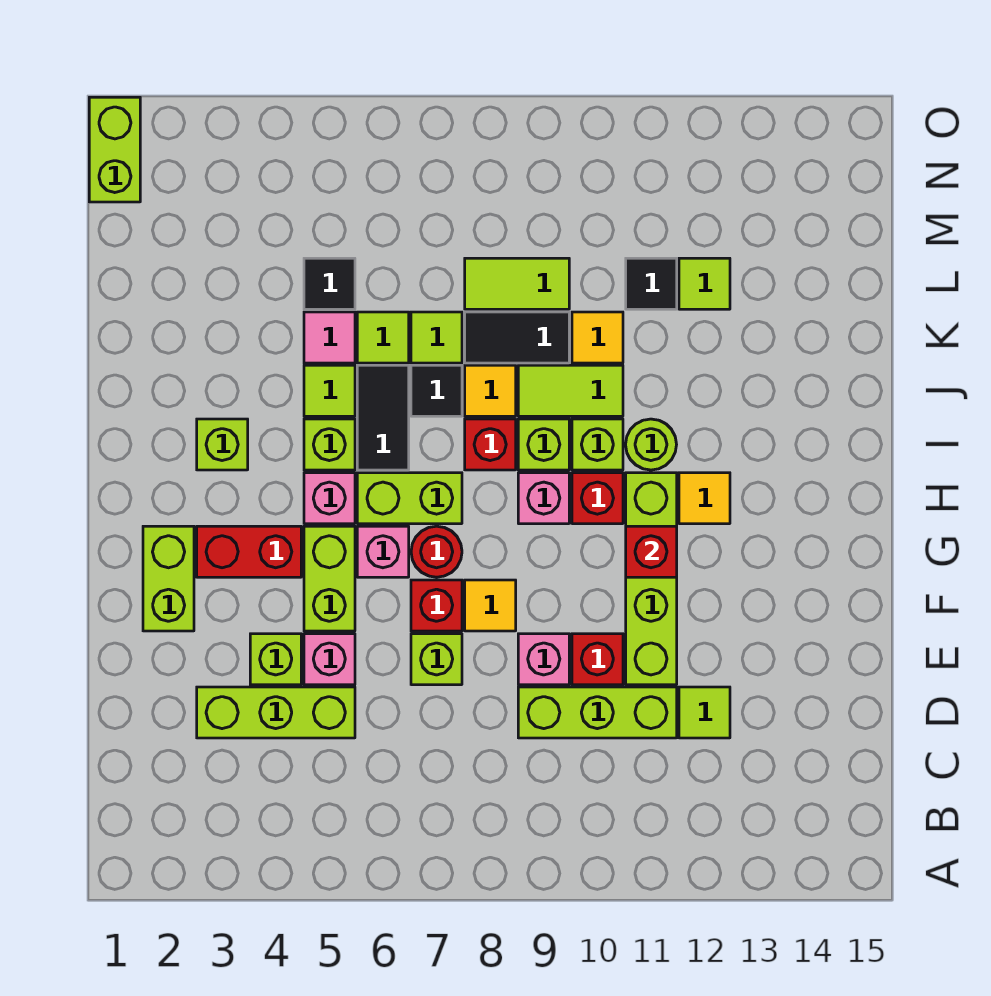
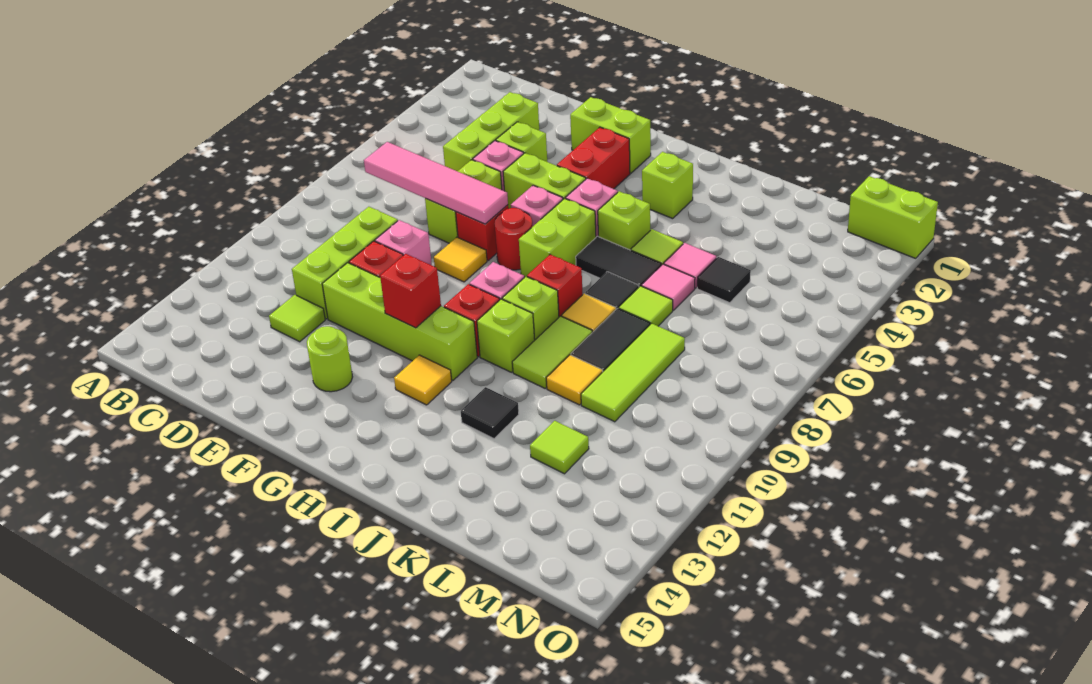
none -> pink 1x4 tile [364,142,508,224]
lime 1x1 brick [411,634,462,685] -> lime 1x2 brick [425,160,502,243]
lime 1x1 round brick [626,419,677,470] -> lime 1x1 round brick moved to [307,326,352,392]
lime 1x1 tile [357,312,409,363] -> pink 1x1 tile [642,264,695,310]
lime 1x2 tile [465,258,569,309] -> lime 1x3 tile [581,323,685,422]
black 1x1 tile [626,258,677,309] -> black 1x1 tile moved to [461,387,519,439]

